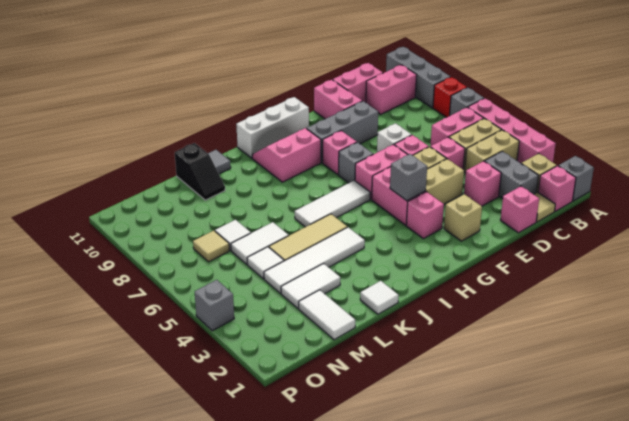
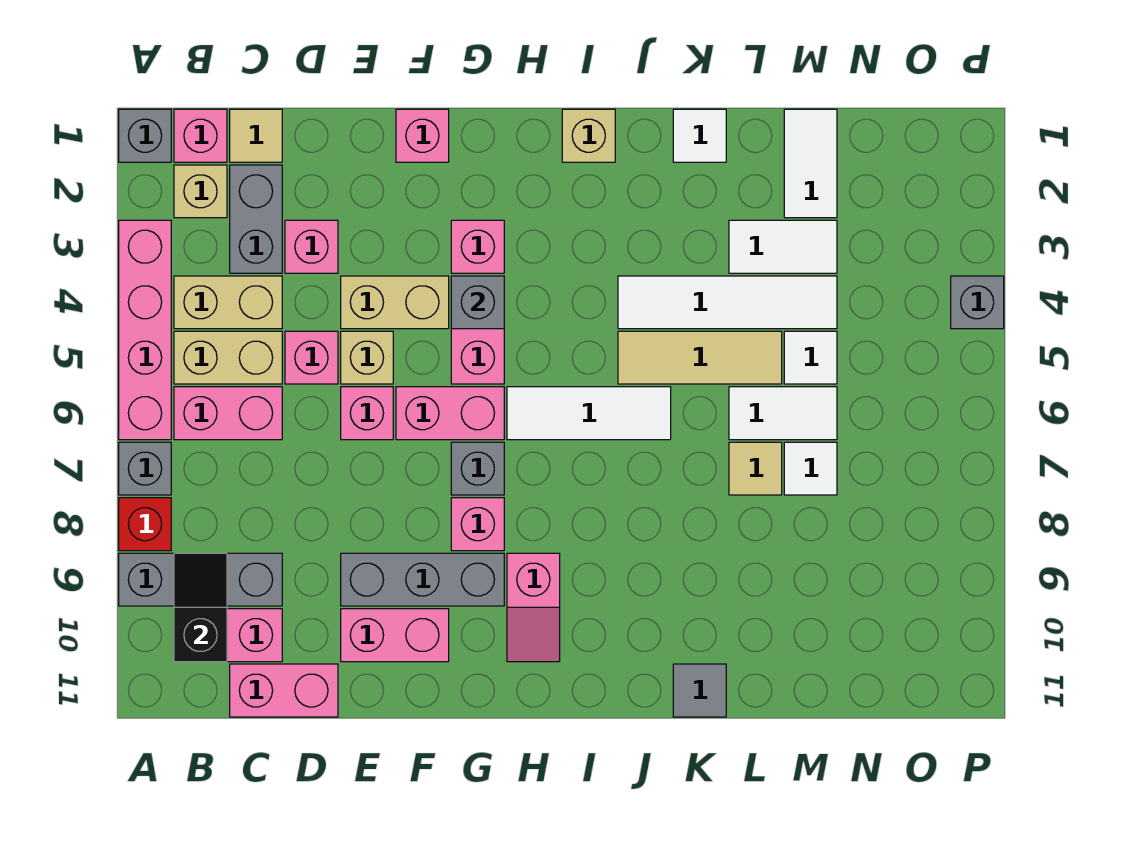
grey 1x3 brick [386,47,450,108] -> grey 1x3 brick turned to [119,553,282,606]
pink 1x1 brick [501,186,539,233] -> pink 1x1 brick moved to [396,109,449,162]
white 1x1 brick [377,123,412,152] -> none
pink 1x2 brick [314,80,362,119] -> pink 1x2 brick turned to [341,609,449,662]
tan 1x1 brick [444,194,482,241] -> tan 1x1 brick moved to [562,109,615,162]
white 1x3 brick [236,97,309,158] -> none
pink 2x2 slope [252,128,321,182] -> pink 1x2 slope [507,553,560,662]
black 1x2 slope [175,143,225,200] -> black 1x2 slope moved to [174,553,227,662]
tan 1x1 tile [193,231,229,262] -> tan 1x1 tile moved to [729,442,782,495]

